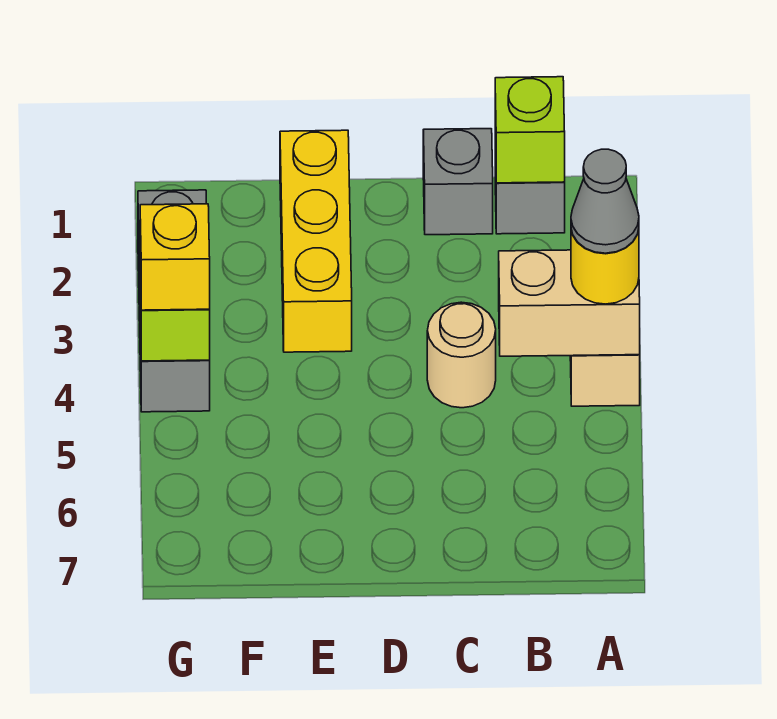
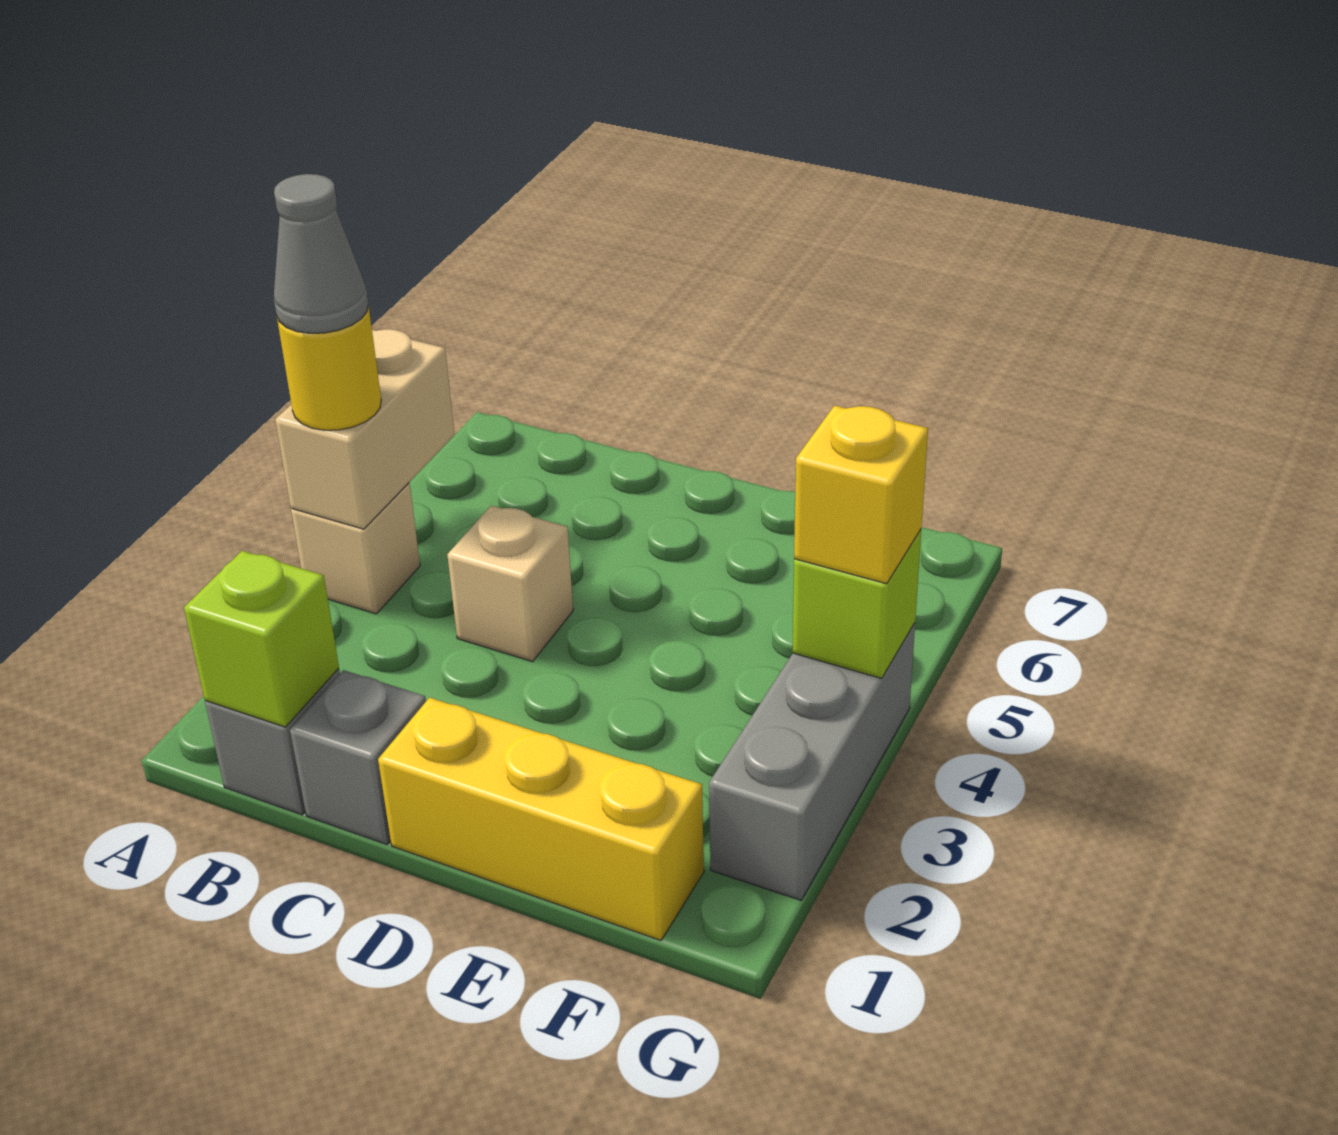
tan 1x2 brick [499,250,640,356] -> tan 1x2 brick turned to [275,329,455,529]
tan 1x1 round brick [427,302,496,408] -> tan 1x1 brick [447,506,573,662]
yellow 1x3 brick [280,130,352,352] -> yellow 1x3 brick turned to [378,698,704,941]

